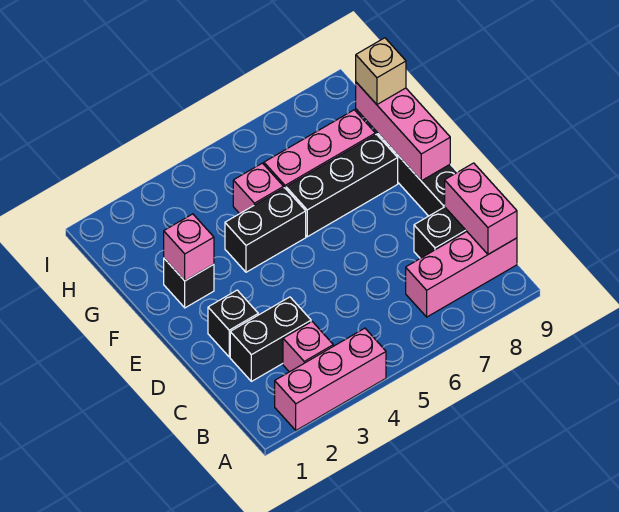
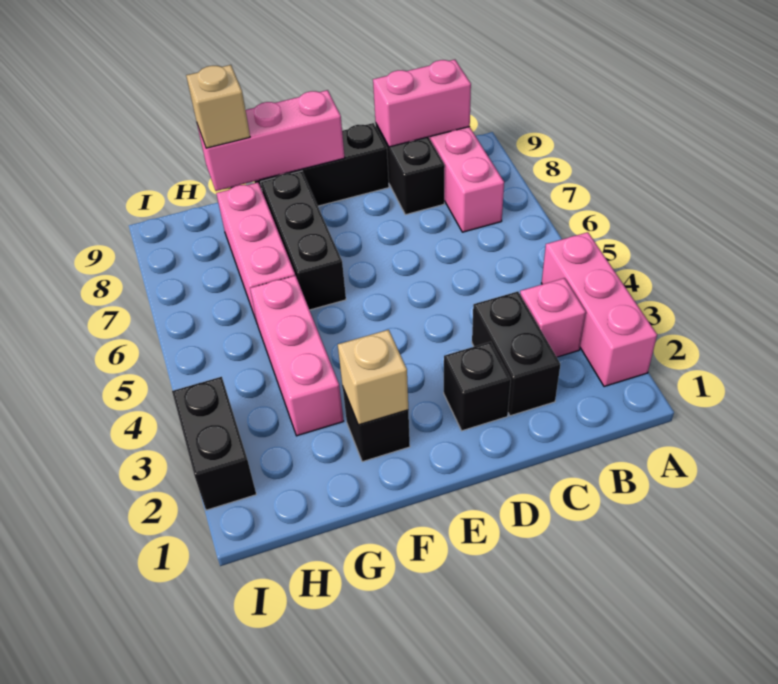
pink 1x1 brick [164,214,214,281] -> tan 1x1 brick [338,330,408,425]
black 1x2 brick [225,188,306,272] -> black 1x2 brick moved to [172,377,256,510]
pink 1x1 brick [233,163,284,214] -> pink 1x3 brick [250,275,344,436]

